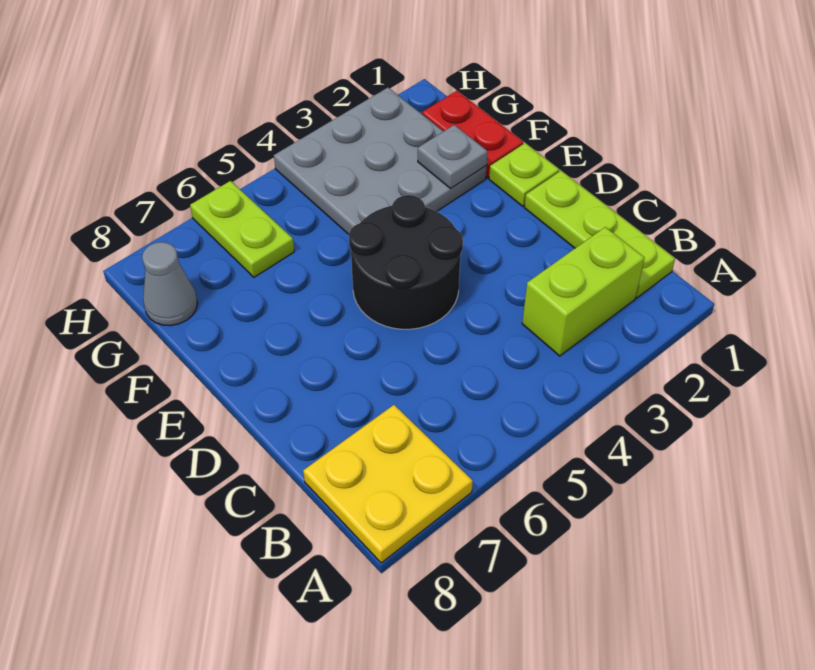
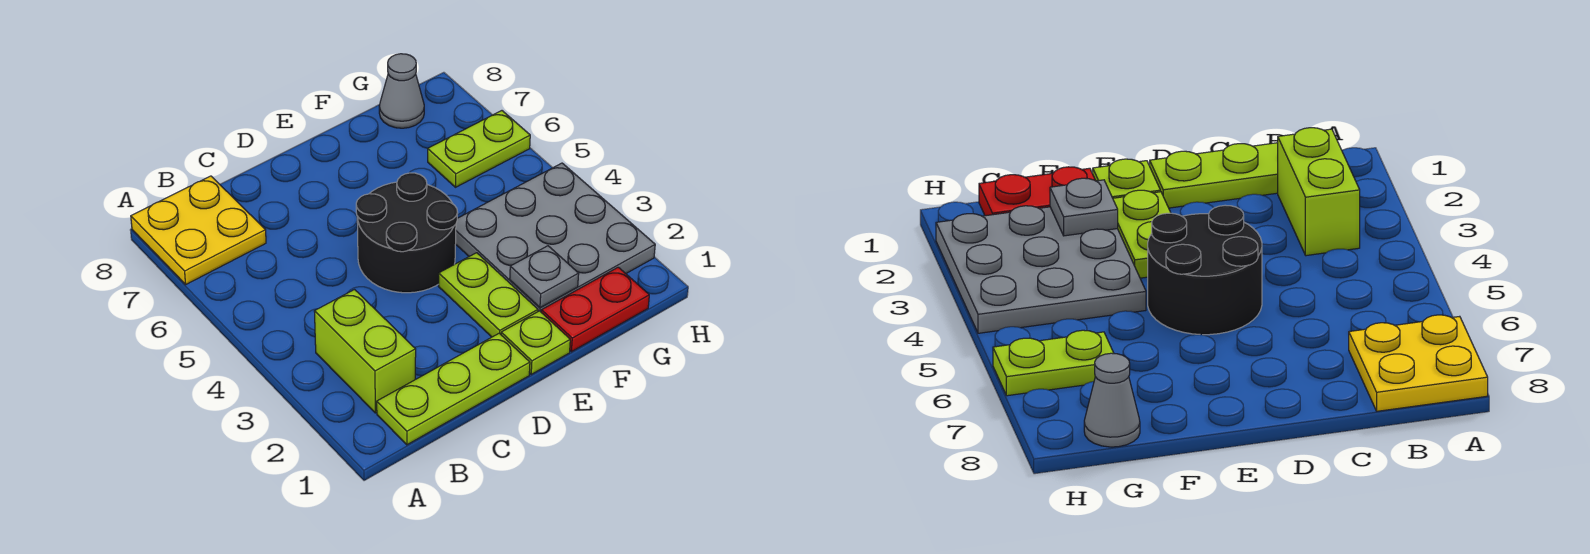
none -> lime 1x2 plate [439,253,538,337]

